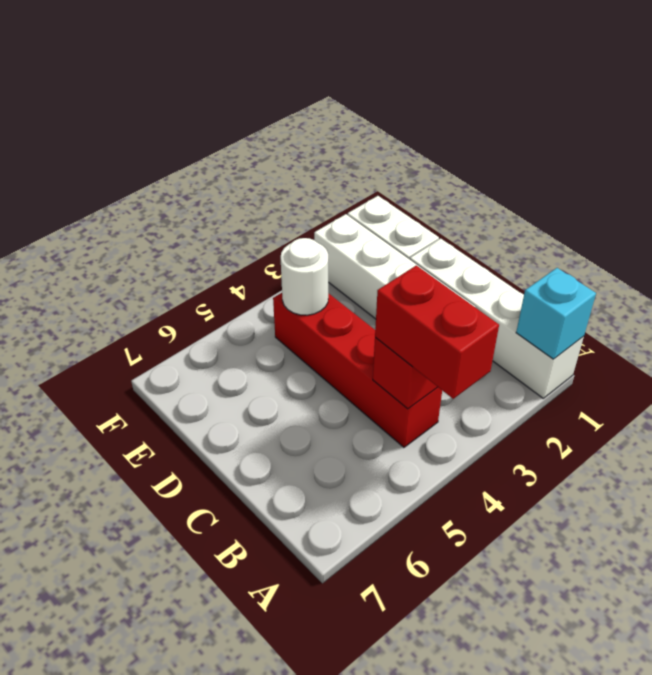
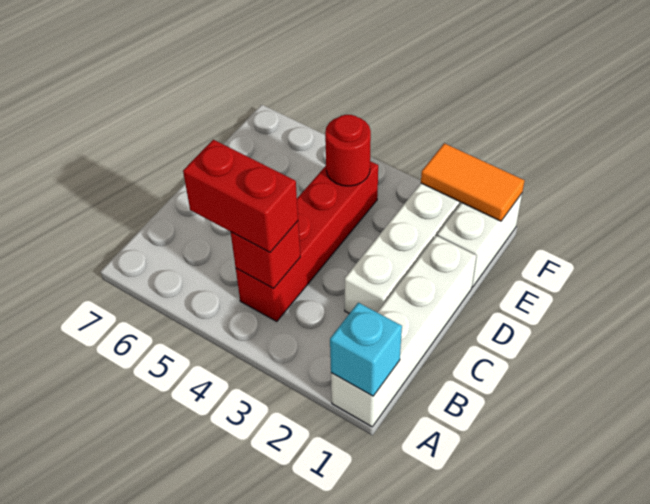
red 1x2 brick [375,265,499,399] -> red 1x2 brick turned to [183,140,298,252]
white 1x1 round brick [281,238,328,315] -> red 1x1 round brick [325,115,371,186]
none -> orange 1x2 tile [421,143,524,221]

